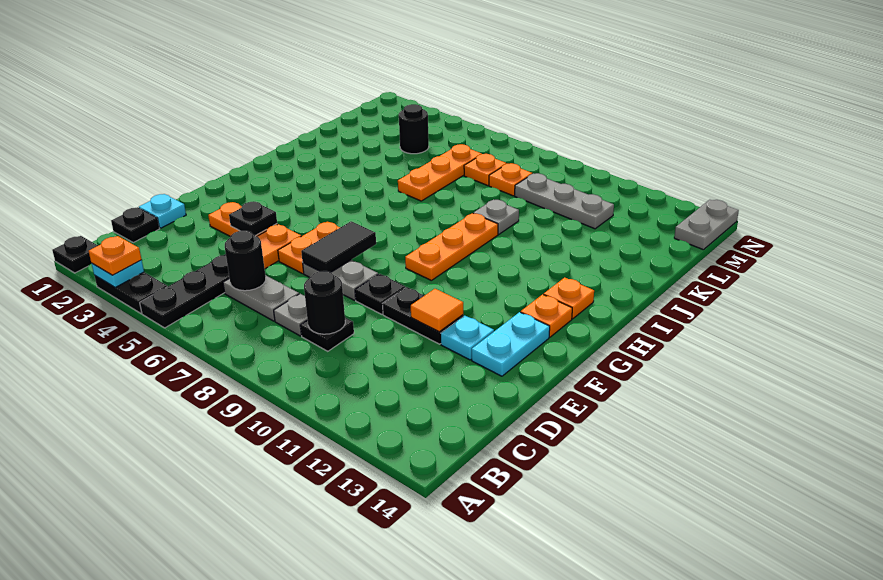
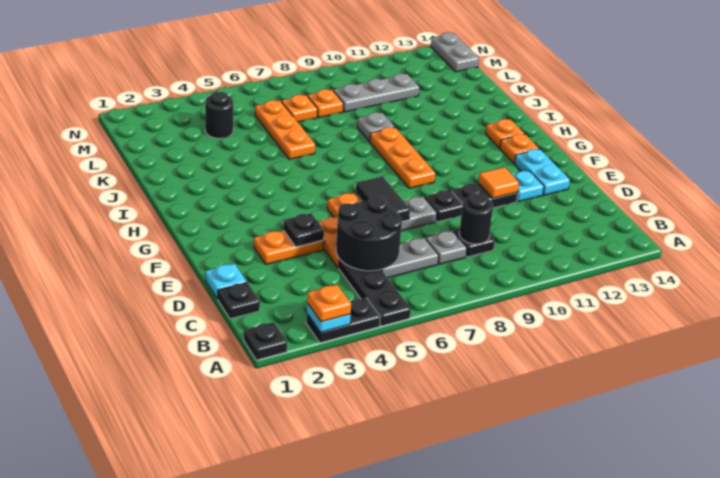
black 1x1 round brick [225,231,266,291] -> black 2x2 round brick [336,197,402,271]

